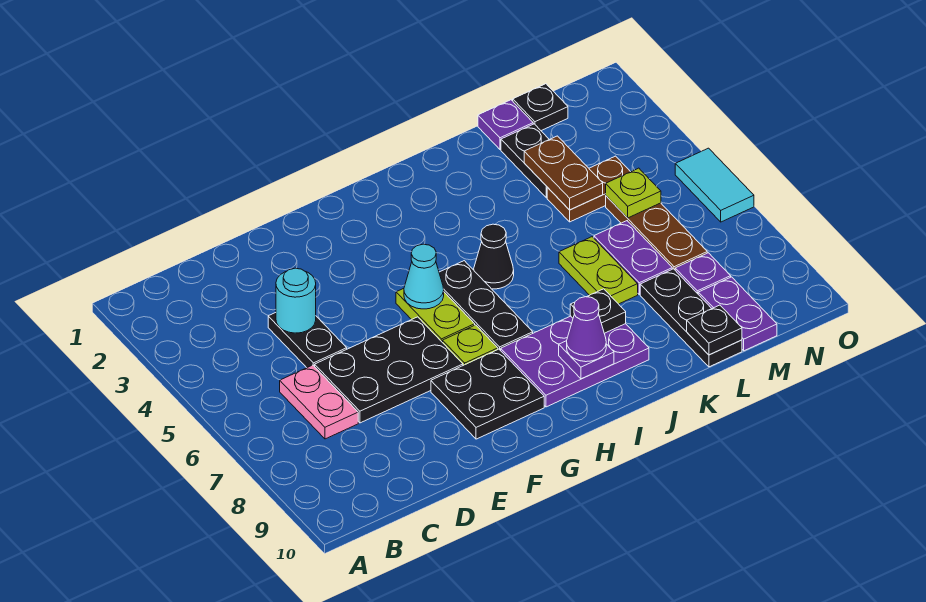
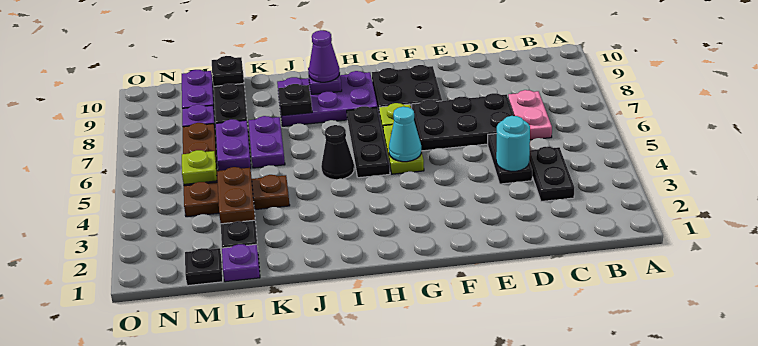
none -> black 1x2 plate [529,147,574,202]
lime 1x2 plate [559,237,638,304] -> purple 1x2 plate [249,116,285,168]
brown 1x2 plate [547,156,630,222] -> brown 1x3 plate [184,175,290,217]
cyan 1x2 tile [675,148,754,222] -> none

